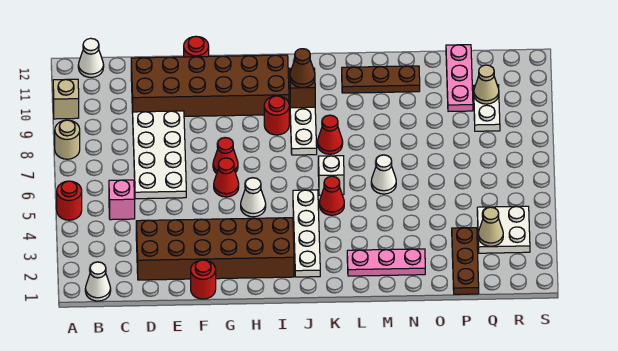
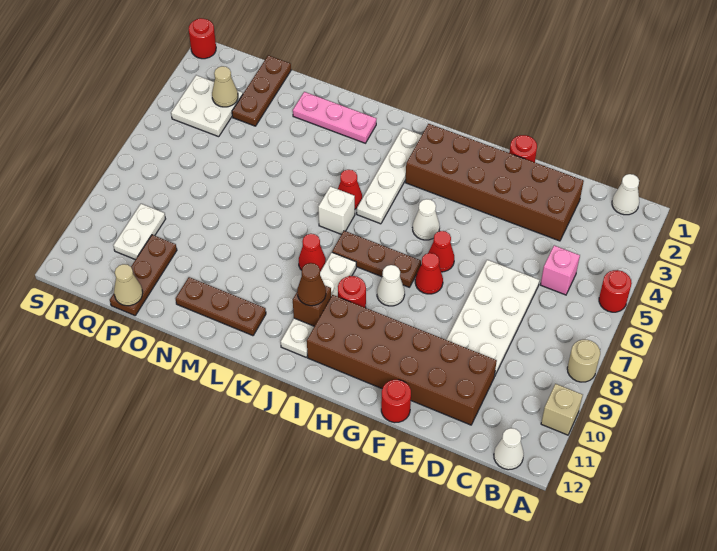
none -> brown 1x3 plate [332,231,421,287]
white 1x1 cone [371,155,396,194] -> white 1x1 cone moved to [377,265,405,306]
pink 1x3 plate [446,45,473,111] -> brown 1x3 plate [110,235,177,316]
tan 1x1 cone [474,65,499,104] -> tan 1x1 cone moved to [114,264,143,306]
none -> red 1x1 round brick [189,18,216,59]

